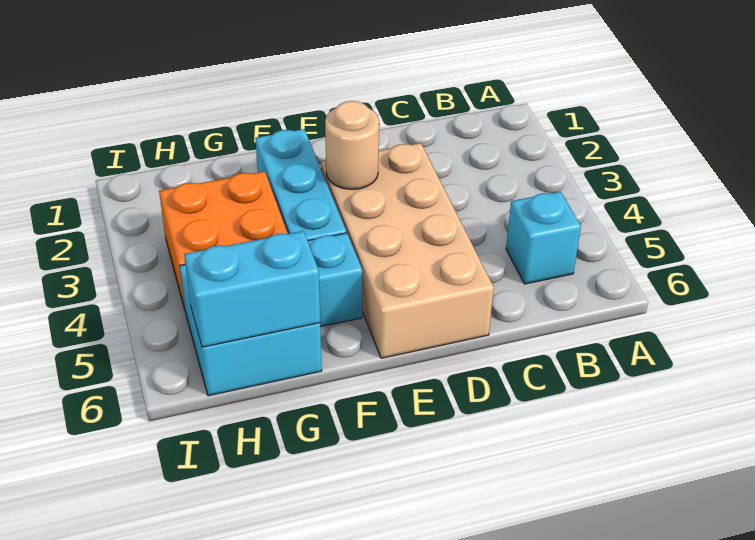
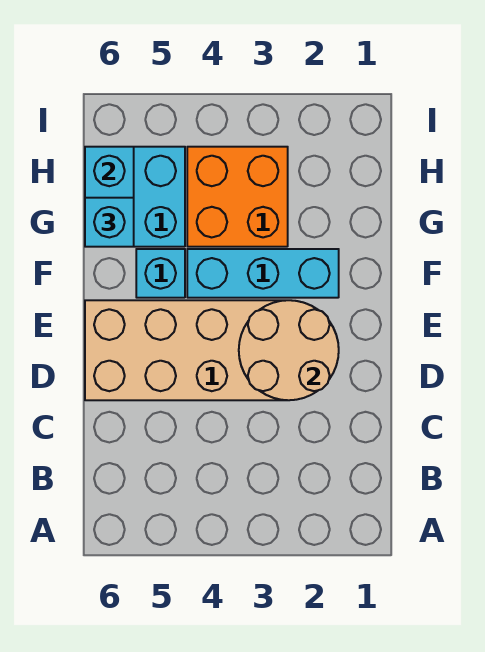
cyan 1x1 brick [506,192,581,284] -> cyan 1x1 brick moved to [85,198,134,247]
tan 1x1 round brick [325,101,379,189] -> tan 2x2 round brick [239,300,339,400]

